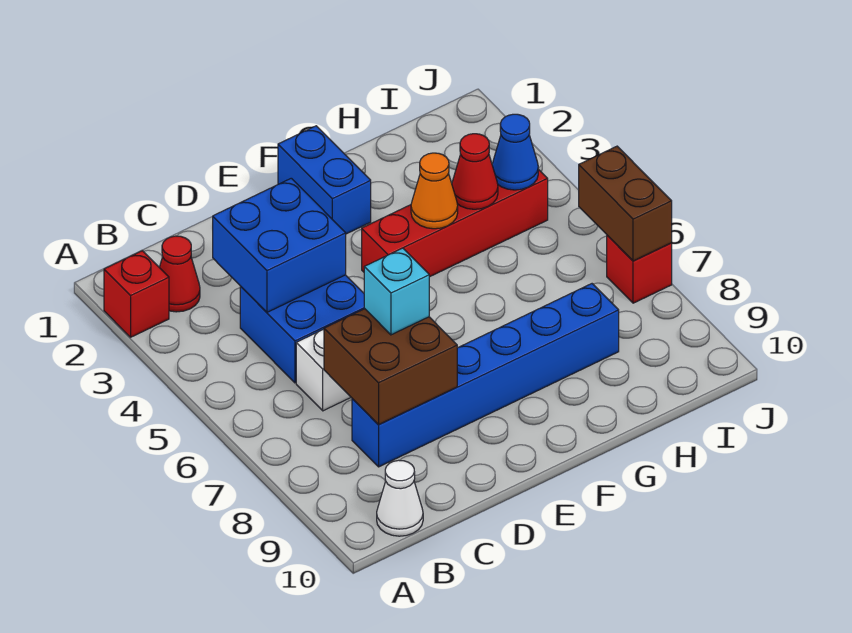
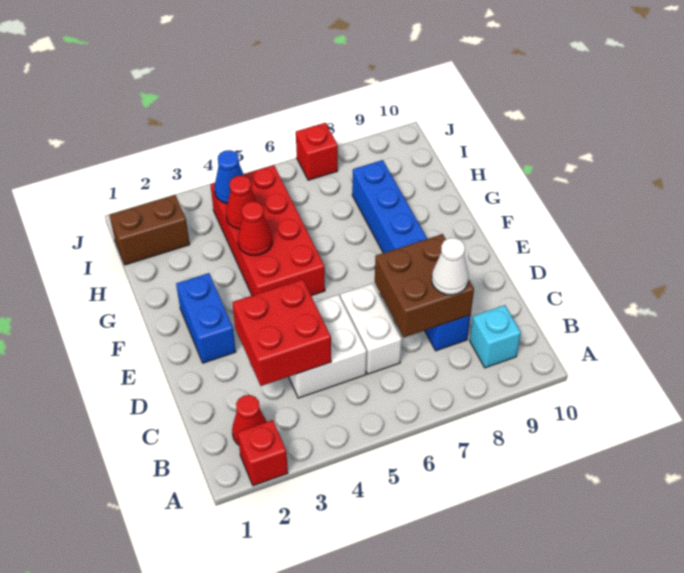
white 1x1 cone [377,460,423,536] -> white 1x1 cone moved to [432,238,469,295]
blue 2x2 brick [213,178,346,312] -> red 2x2 brick [232,279,331,386]
blue 2x2 brick [240,275,365,383] -> white 2x2 brick [289,295,367,398]
cyan 1x1 brick [364,248,429,335] -> cyan 1x1 brick moved to [470,305,521,368]
blue 1x2 brick [278,126,371,234] -> blue 1x2 brick turned to [176,273,236,363]
red 1x4 brick [362,169,548,277] -> red 2x4 brick [210,165,325,296]
orange 1x1 cone [411,153,458,229] -> red 1x1 cone [238,201,272,256]
brown 1x2 brick [579,146,672,261] -> brown 1x2 brick moved to [110,195,190,265]

